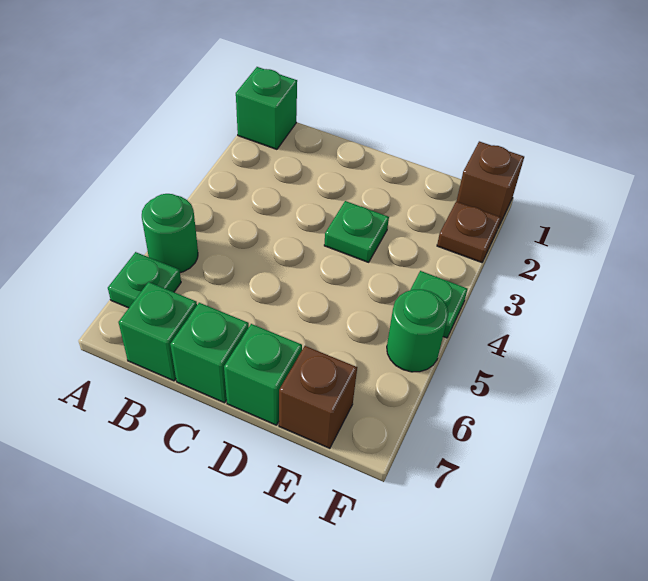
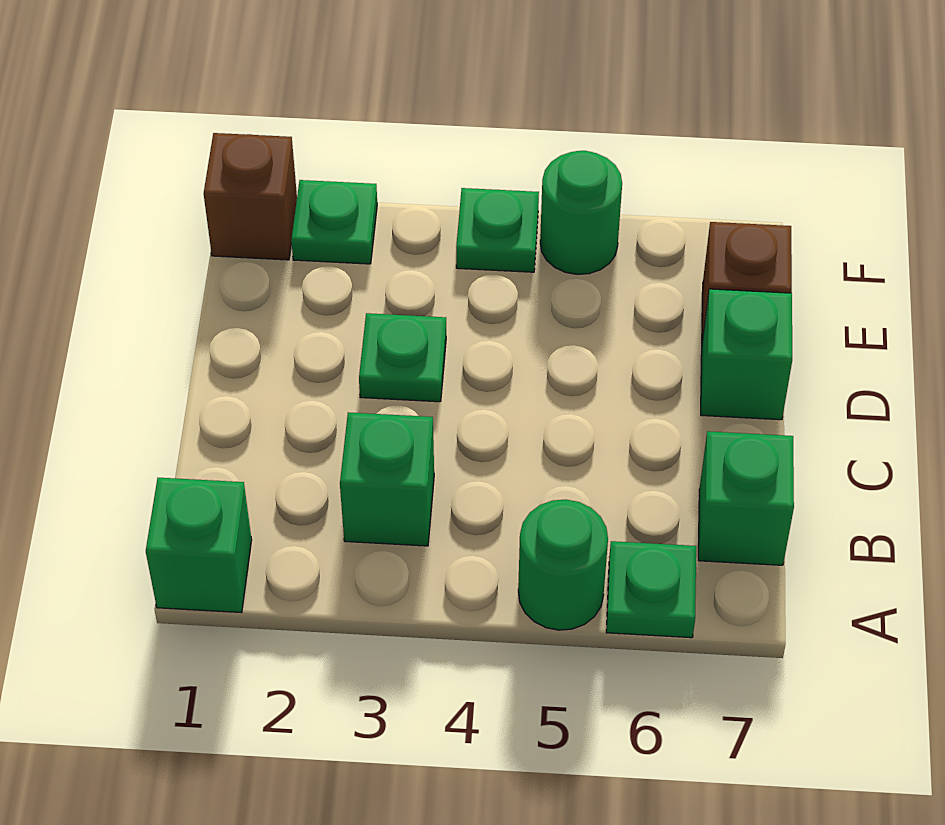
green 1x1 brick [170,303,249,403] -> green 1x1 brick moved to [340,412,434,546]
brown 1x1 plate [437,201,501,263] -> green 1x1 plate [291,180,377,264]

